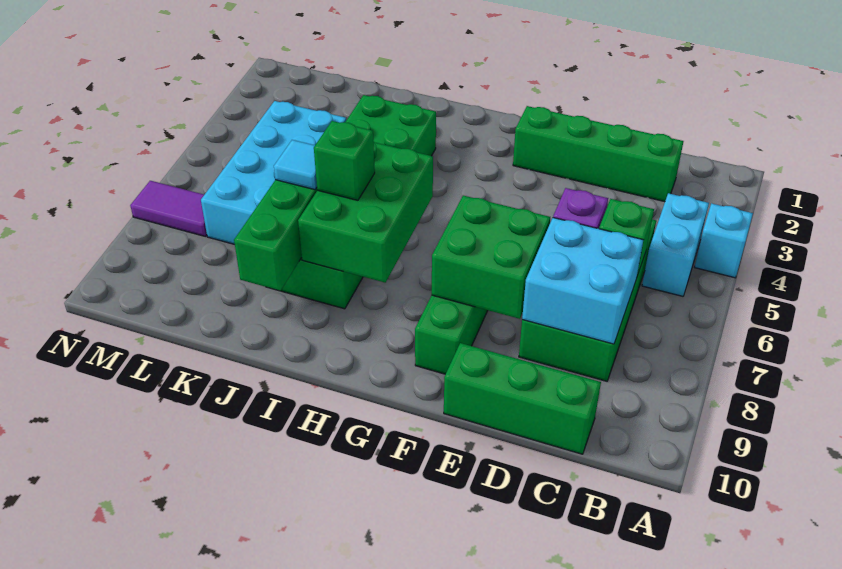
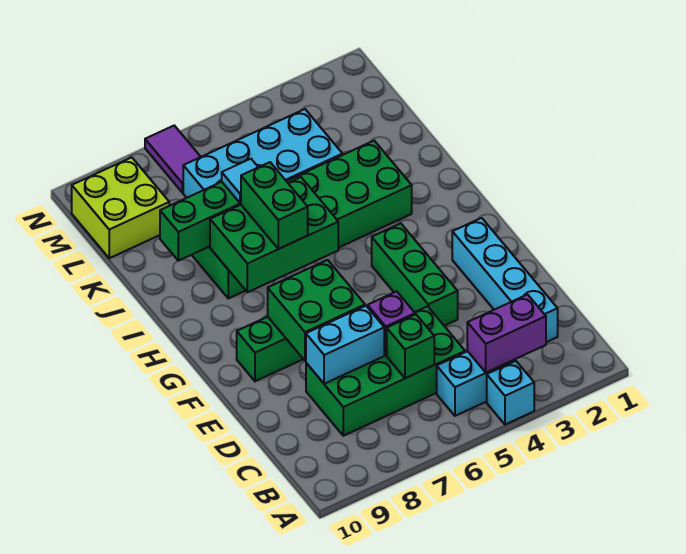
none -> purple 1x2 brick [467,295,546,373]
green 1x4 brick [513,106,683,202] -> cyan 1x4 brick [452,218,558,342]
cyan 2x2 brick [522,218,643,344] -> cyan 1x2 brick [306,306,384,384]
green 1x3 brick [444,343,601,454] -> green 1x3 brick moved to [372,224,458,326]
green 1x1 brick [314,121,375,200] -> green 1x2 brick [241,162,308,249]
none -> lime 2x2 brick [72,157,169,258]

